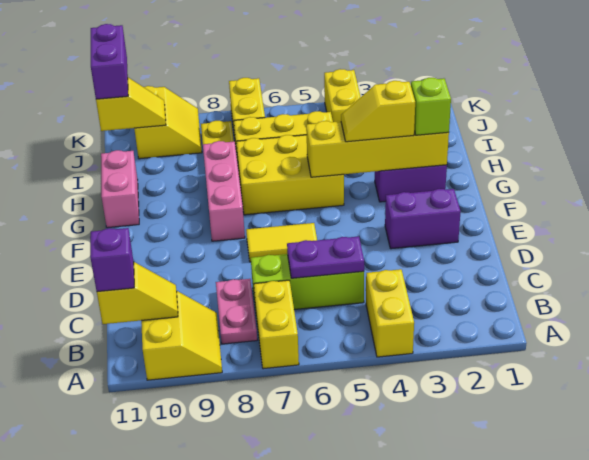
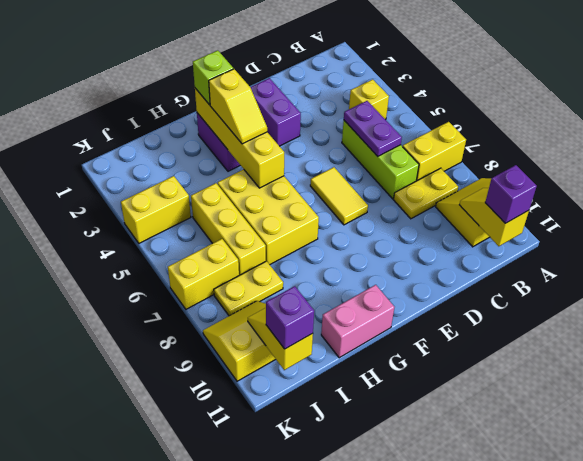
yellow 1x2 brick [366,269,414,357] -> yellow 1x1 brick [349,79,389,120]
pink 1x2 plate [216,279,257,344] -> yellow 1x2 plate [394,168,458,219]
pink 1x3 brick [203,141,245,241] -> none
purple 1x2 brick [91,24,128,99] -> purple 1x1 brick [266,286,314,349]

